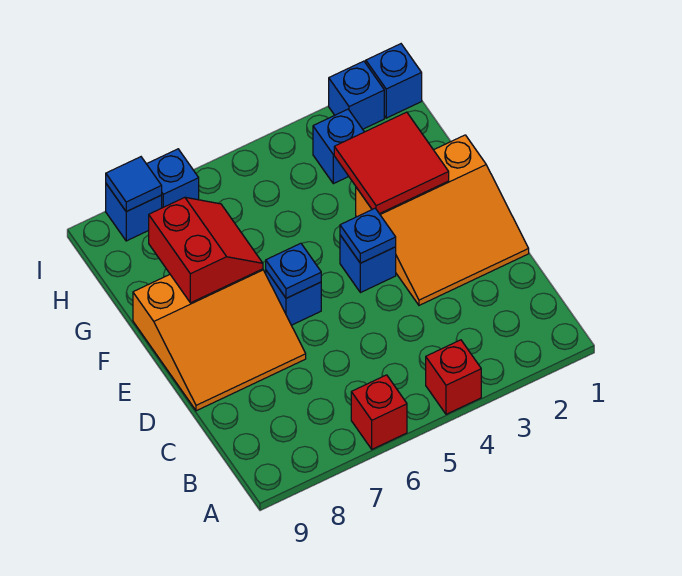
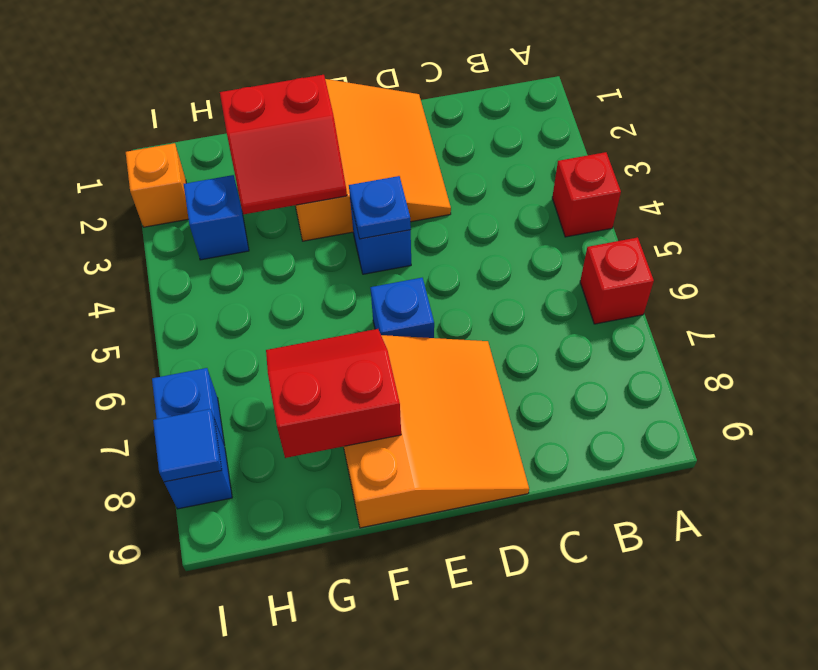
blue 1x1 plate [266,243,321,298] -> none
red 2x2 tile [334,112,449,214] -> red 2x2 slope [220,75,347,214]
blue 1x1 brick [366,44,422,118] -> none
blue 1x1 brick [329,61,384,129] -> orange 1x1 brick [126,143,188,227]

